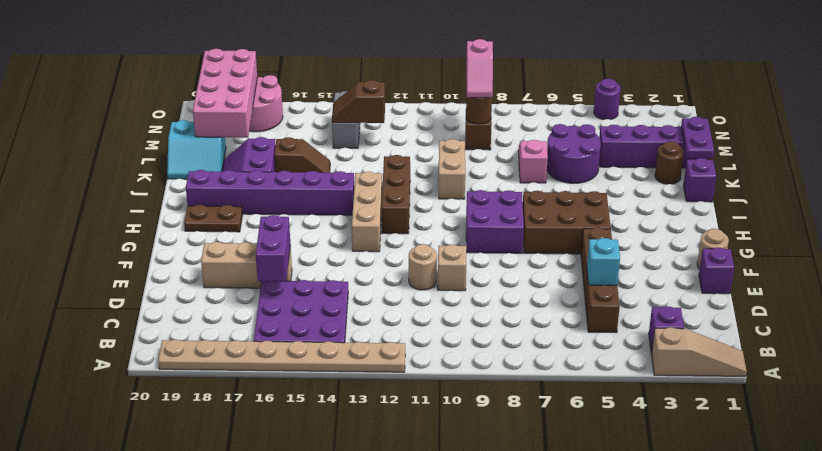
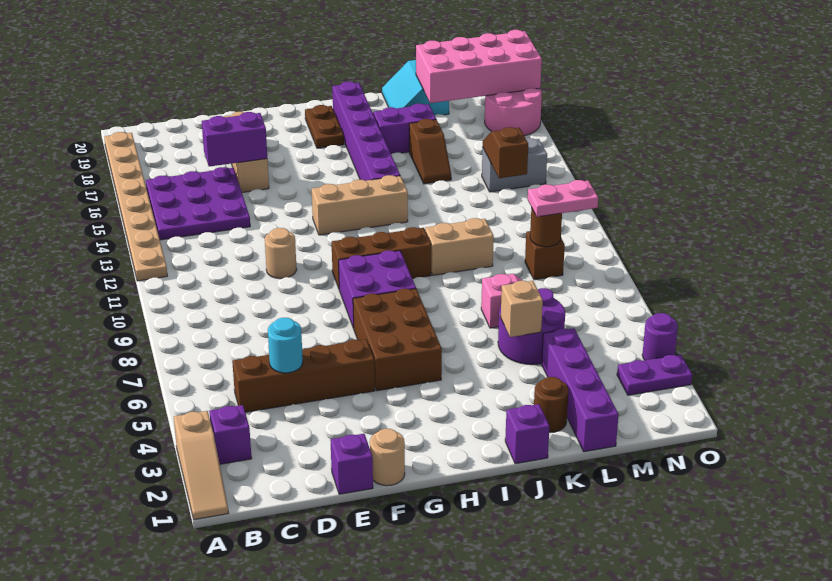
cyan 1x1 brick [587,238,620,285] -> cyan 1x1 round brick [268,318,303,373]
tan 1x1 brick [438,244,466,291] -> tan 1x1 brick moved to [501,281,543,337]
brown 1x3 brick [382,155,410,234] -> brown 1x3 brick moved to [332,227,431,288]
purple 1x2 plate [681,117,714,159] -> purple 1x2 plate moved to [617,354,692,395]
pink 1x2 slope [466,39,493,98] -> pink 1x2 plate [528,180,598,217]

